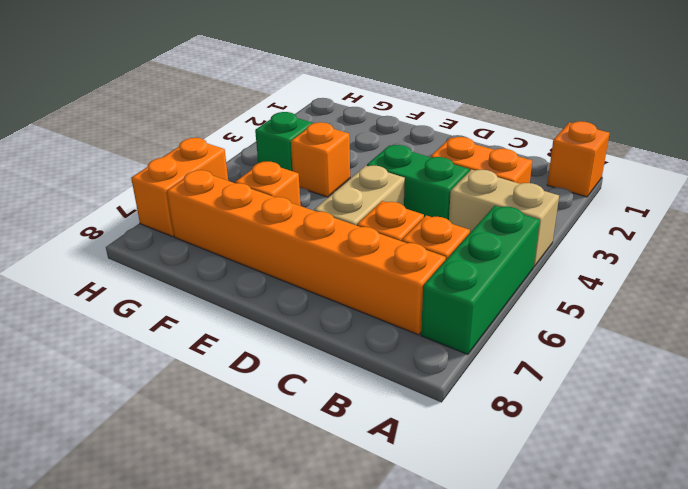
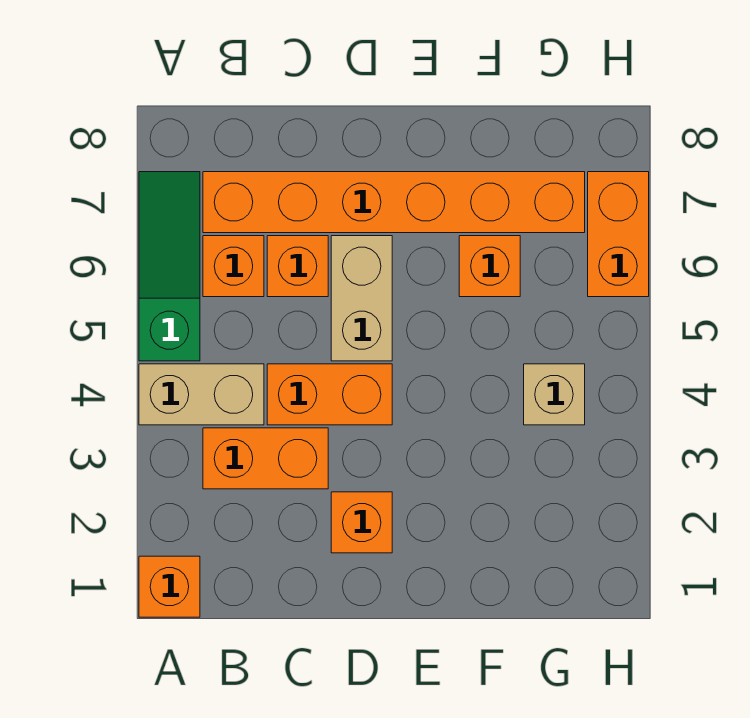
green 1x3 brick [421,206,540,354] -> green 1x3 slope [139,172,200,361]
green 1x2 brick [367,145,469,220] -> orange 1x2 brick [267,364,392,425]
orange 1x1 brick [291,122,350,197] -> orange 1x1 brick moved to [331,492,392,553]
green 1x1 brick [255,112,313,171] -> tan 1x1 brick [524,364,585,425]

